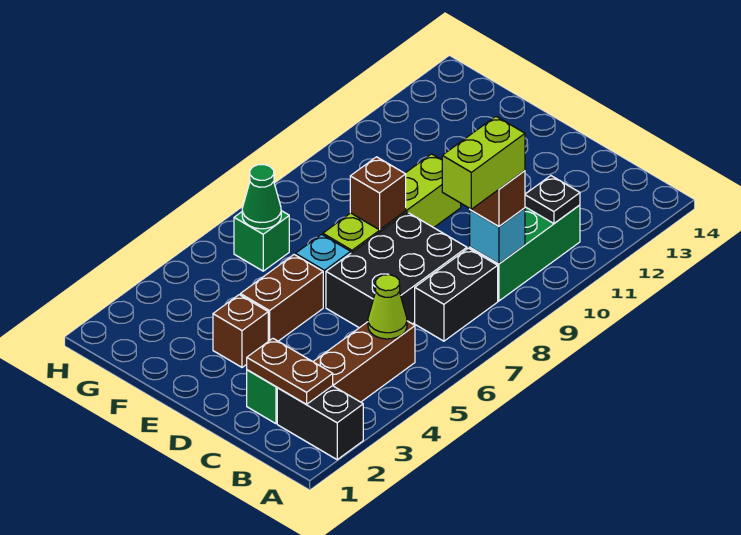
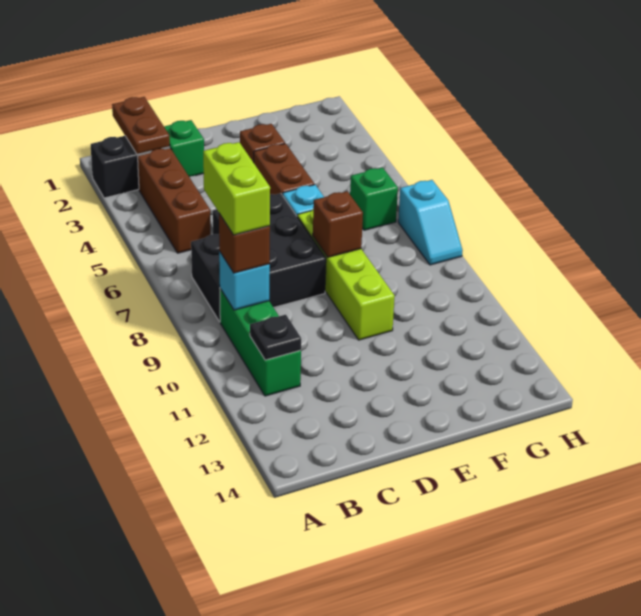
brown 1x2 plate [247,339,333,404] -> brown 1x2 plate turned to [112,97,170,154]
lime 1x1 cone [368,275,407,339] -> none
green 1x1 cone [242,165,281,229] -> none
none -> cyan 1x2 slope [398,180,463,265]

